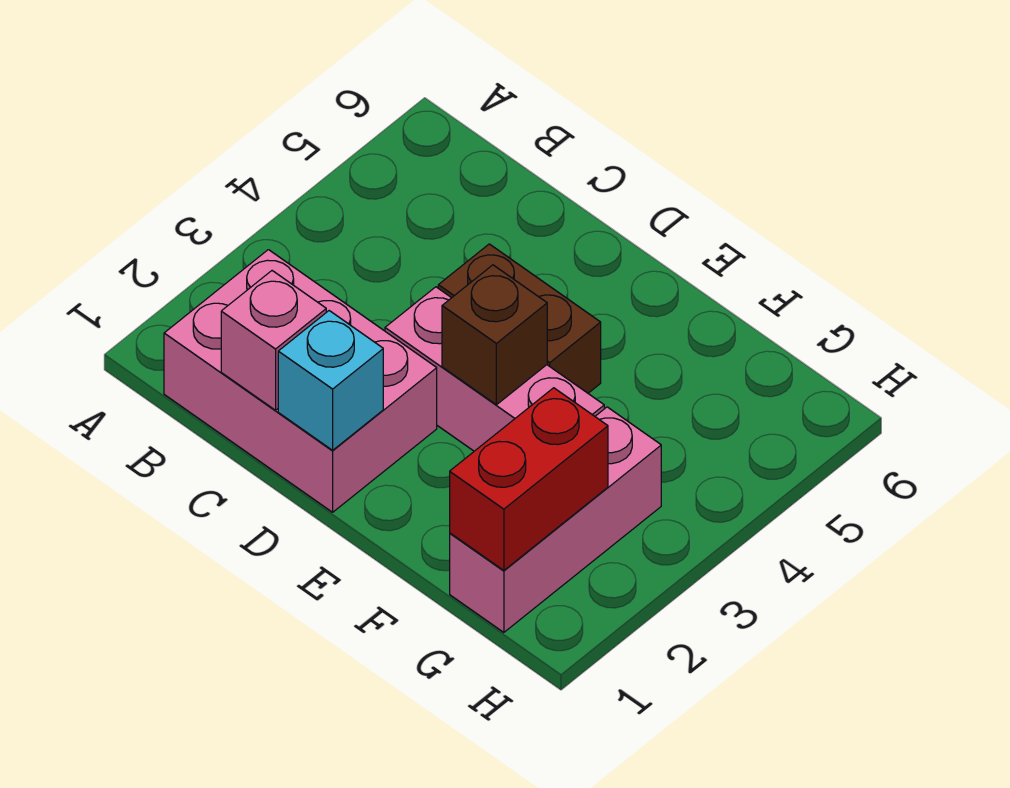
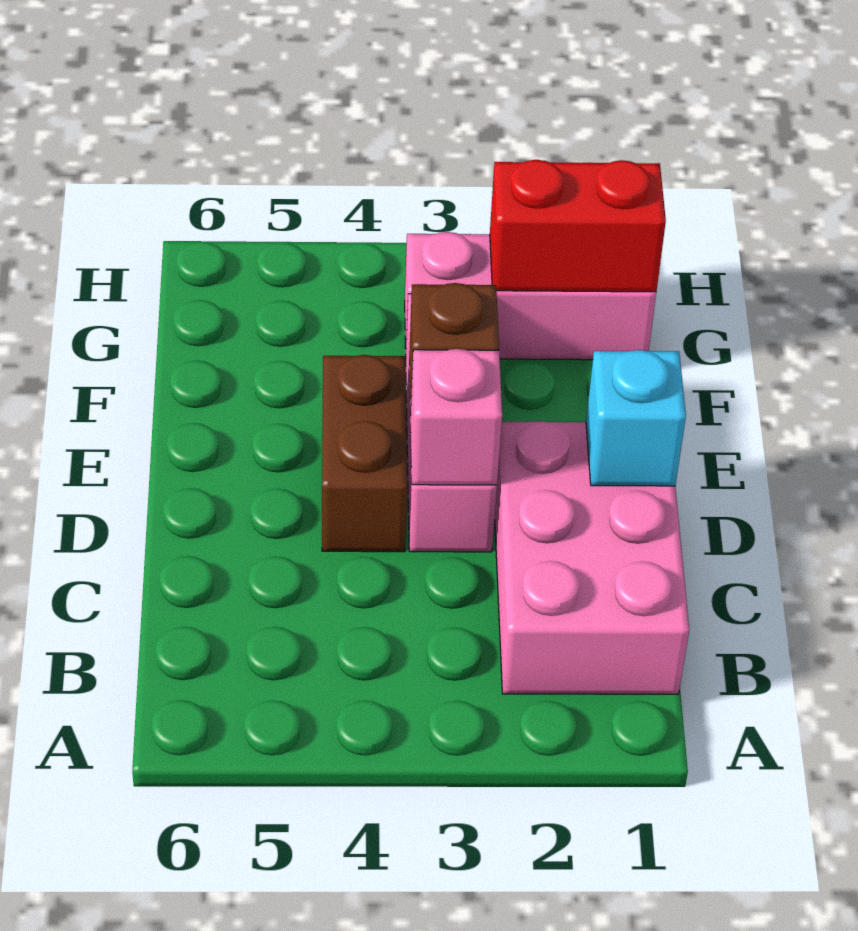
pink 1x1 brick [221,271,326,410] -> pink 1x1 brick moved to [410,349,502,485]

